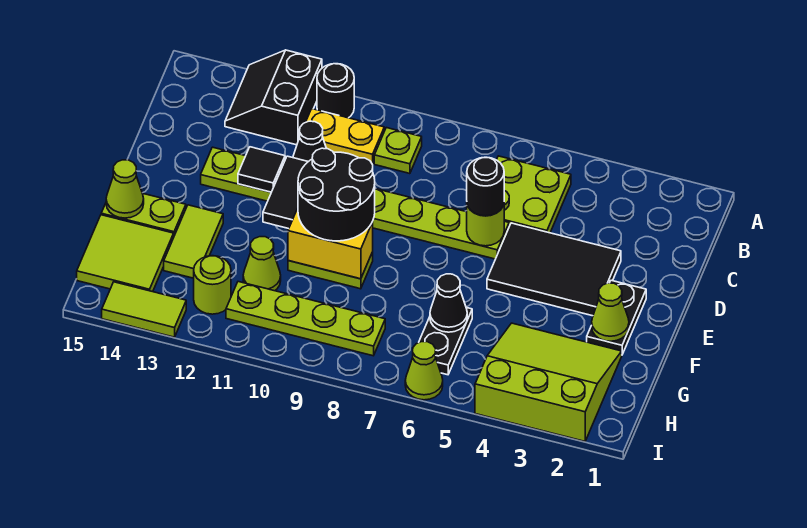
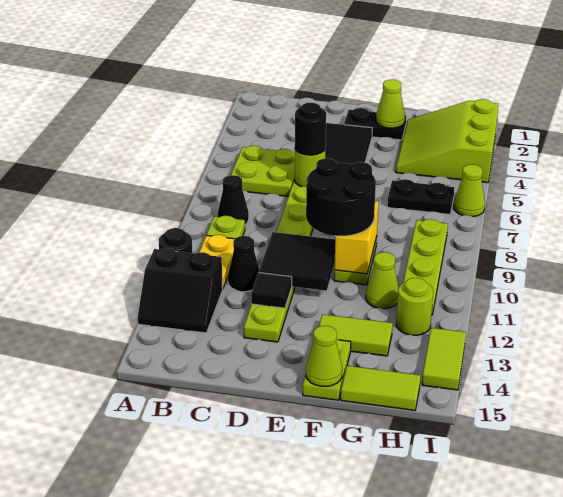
black 1x1 cone [430,274,467,332] -> black 1x1 cone moved to [218,175,249,224]
lime 2x2 tile [77,215,174,292] -> lime 1x2 tile [341,366,421,410]

